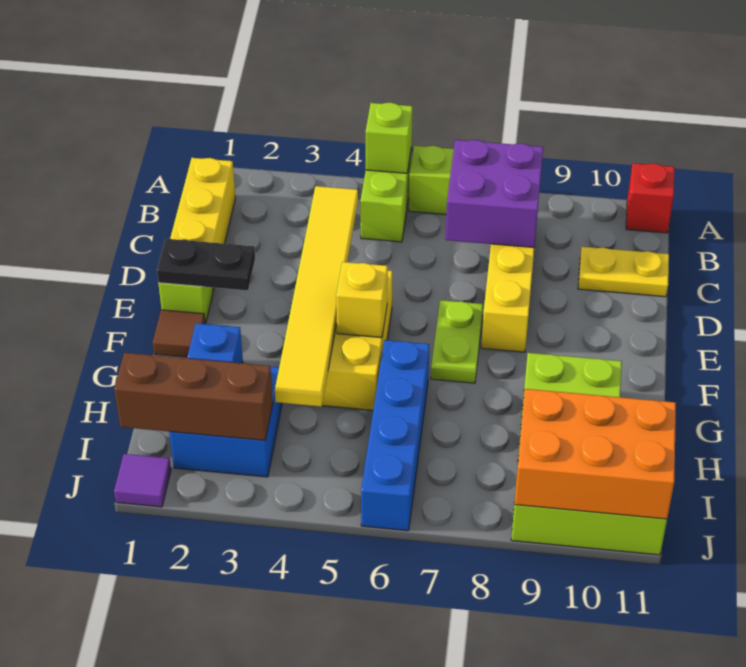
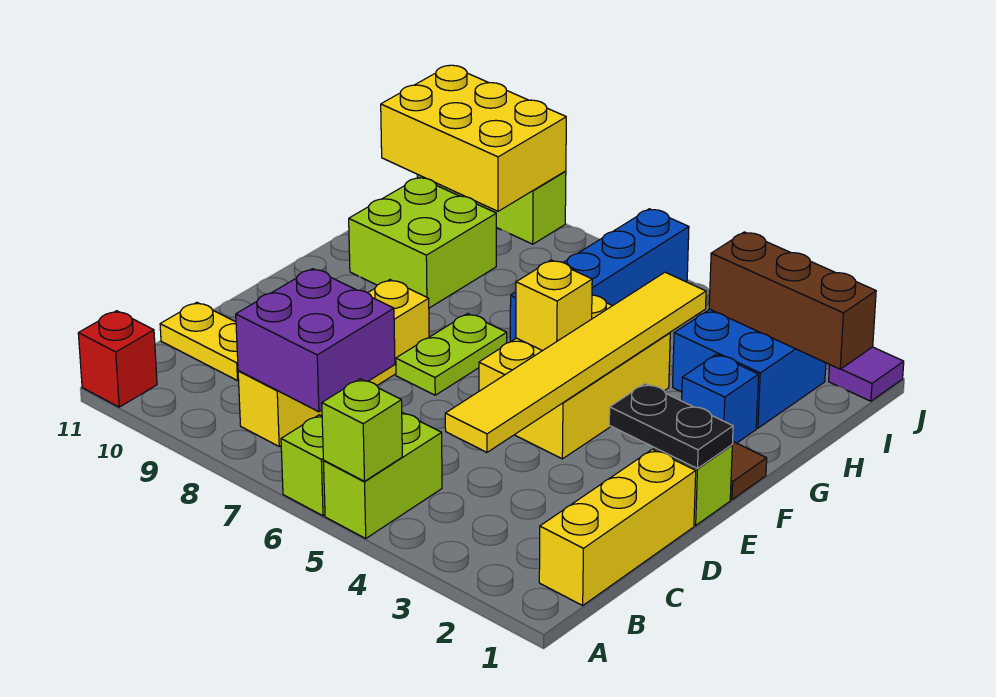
orange 2x3 brick [514,389,676,519] -> yellow 2x3 brick [381,65,566,211]

